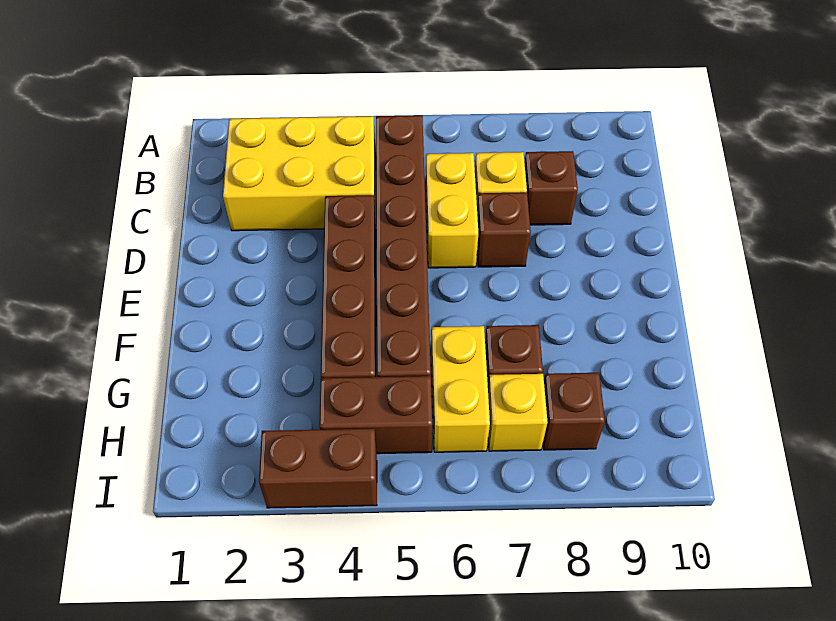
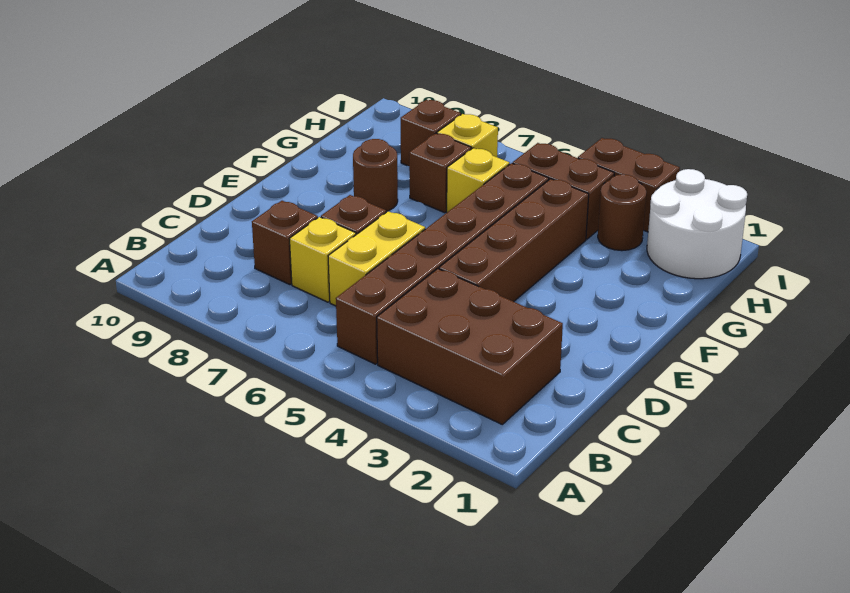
yellow 2x3 brick [223,116,376,231] -> brown 2x3 brick [377,269,563,424]
none -> brown 1x1 round brick [353,139,398,211]
yellow 1x2 brick [431,326,490,452] -> yellow 1x1 brick [447,148,510,212]
none -> white 2x2 round brick [647,169,747,279]
none -> brown 1x1 round brick [598,174,646,251]

